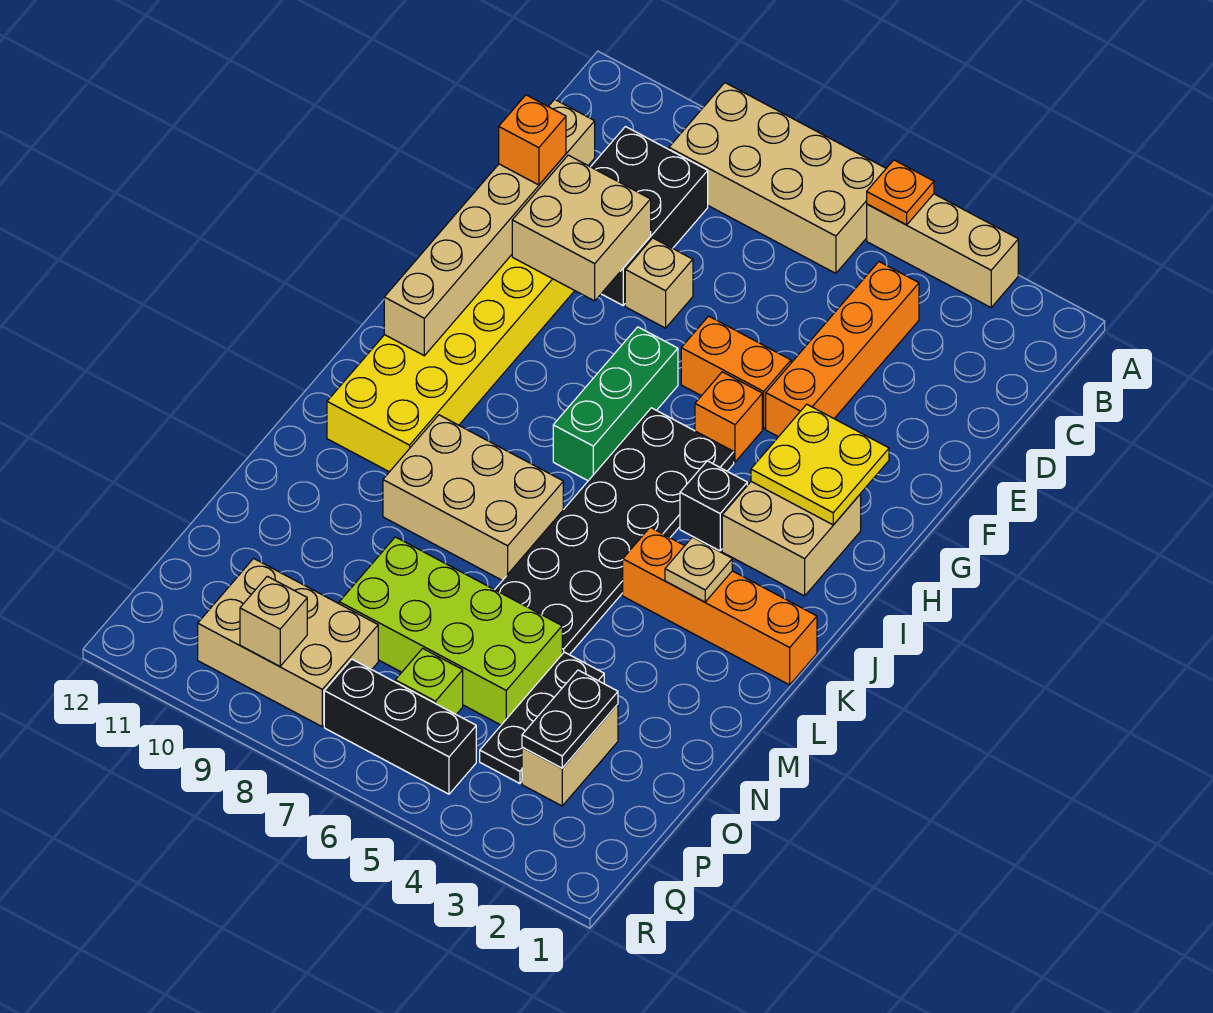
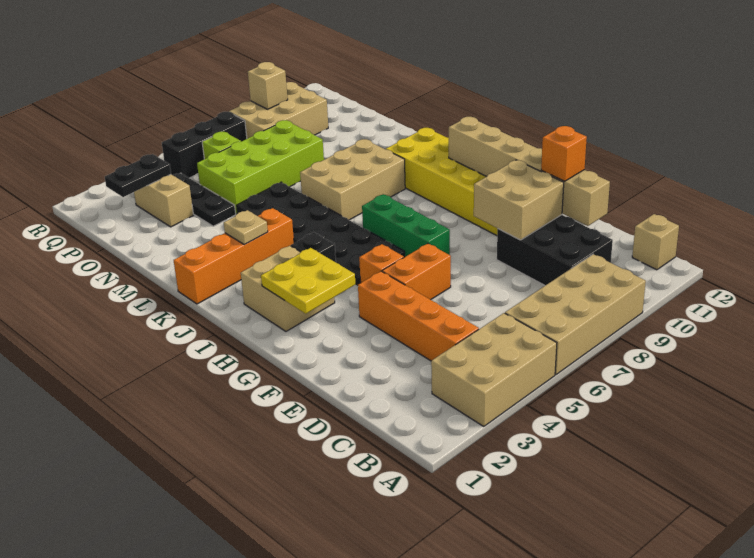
tan 1x3 brick [867,194,1018,307] -> tan 2x3 brick [431,313,557,426]
orange 1x1 plate [867,160,934,225] -> none
tan 1x1 brick [625,238,693,328] -> tan 1x1 brick moved to [632,214,679,270]
black 1x2 plate [522,670,618,768] -> black 1x2 plate turned to [105,154,171,197]

